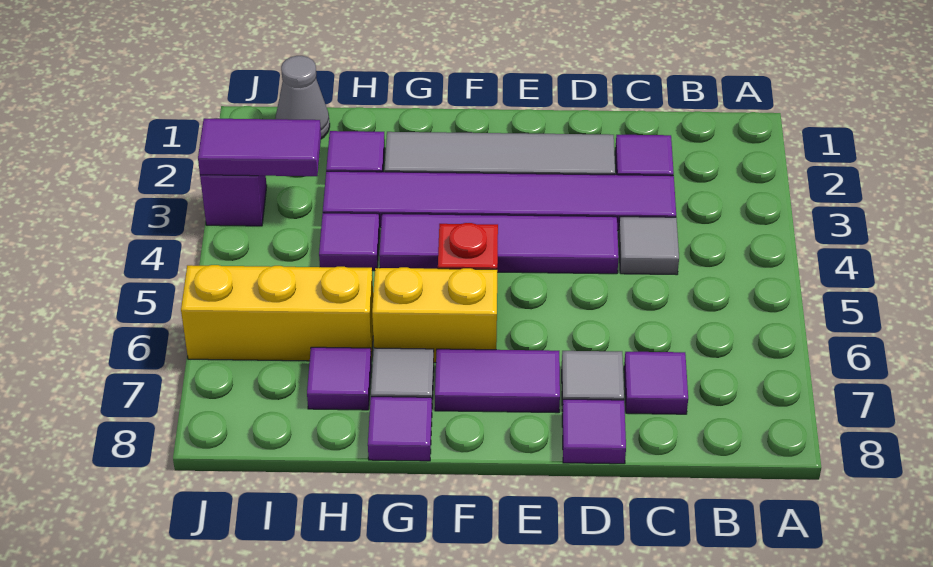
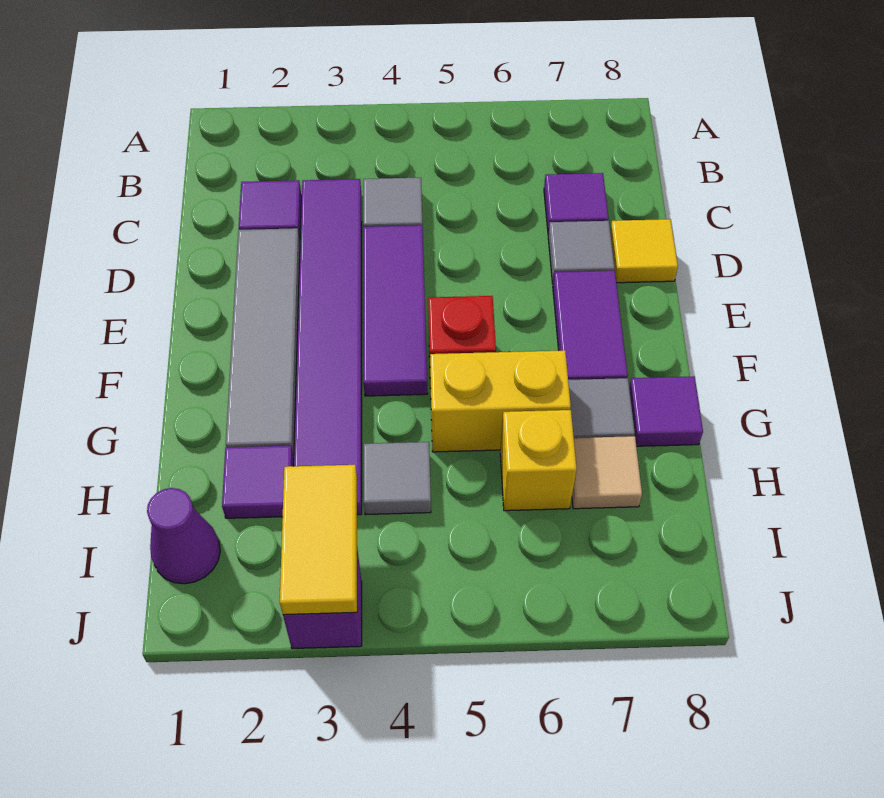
purple 1x4 tile [379,214,619,274] -> purple 1x3 tile [363,225,427,396]
purple 1x1 tile [562,399,626,464] -> yellow 1x1 tile [610,219,678,283]
yellow 1x2 brick [372,267,497,363] -> yellow 1x2 brick turned to [430,350,571,452]
purple 1x1 tile [319,213,380,271] -> grey 1x1 tile [364,442,431,515]
yellow 1x3 brick [181,265,373,361] -> yellow 1x1 brick [500,410,577,511]
purple 1x1 tile [307,347,371,410] -> tan 1x1 tile [572,436,642,509]
grey 1x1 cone [275,56,330,139] -> purple 1x1 cone [147,488,220,584]
purple 1x2 tile [198,118,321,176] -> yellow 1x2 tile [280,465,357,615]

